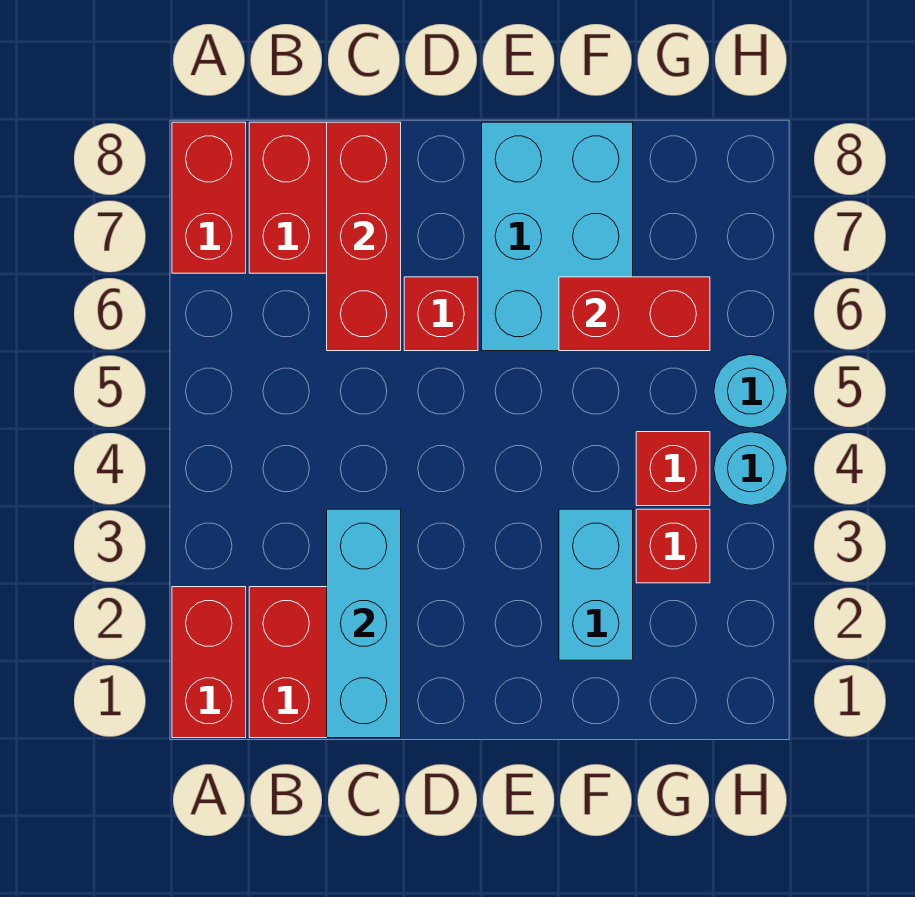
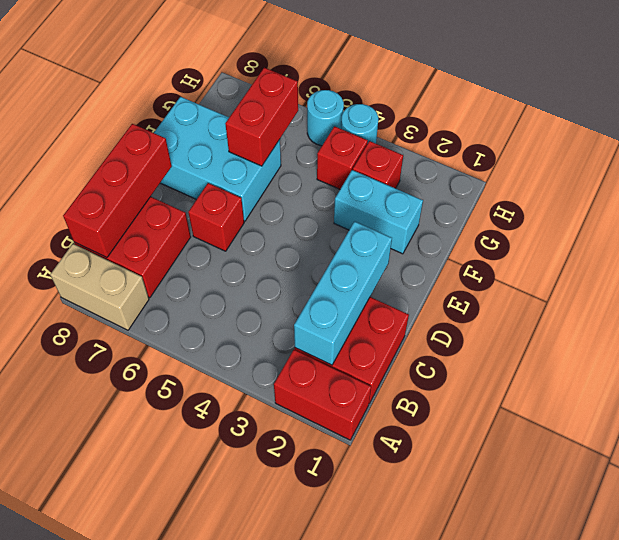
red 1x2 brick [172,122,246,273] -> tan 1x2 brick [50,244,149,330]
cyan 1x3 brick [327,509,401,738] -> cyan 1x3 brick turned to [294,221,392,365]
red 1x3 brick [327,122,401,351] -> red 1x3 brick turned to [63,124,172,258]

